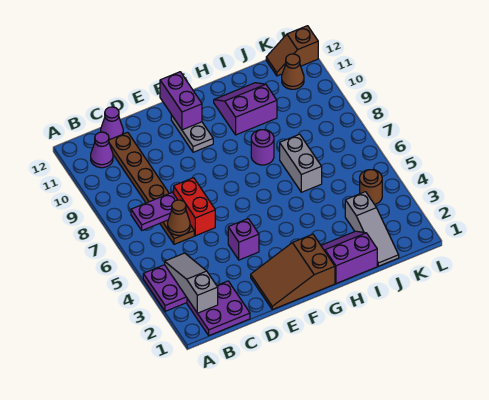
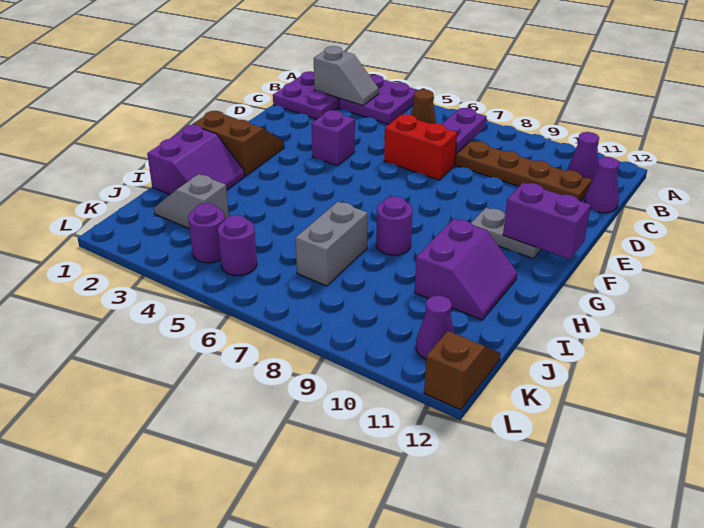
grey 1x3 slope [165,253,218,313] -> grey 1x2 slope [314,46,379,106]
brown 2x3 slope [251,234,335,310] -> brown 2x2 slope [192,111,284,176]
grey 1x2 brick [280,134,322,192] -> grey 1x2 brick turned to [296,202,368,286]
grey 1x3 slope [345,192,399,266] -> grey 1x2 slope [154,174,229,229]
brown 1x1 round brick [360,170,382,204] -> purple 1x1 round brick [188,203,225,263]
none -> purple 1x1 round brick [218,215,257,276]
brown 1x1 cone [282,54,304,89] -> purple 1x1 cone [416,296,454,359]

